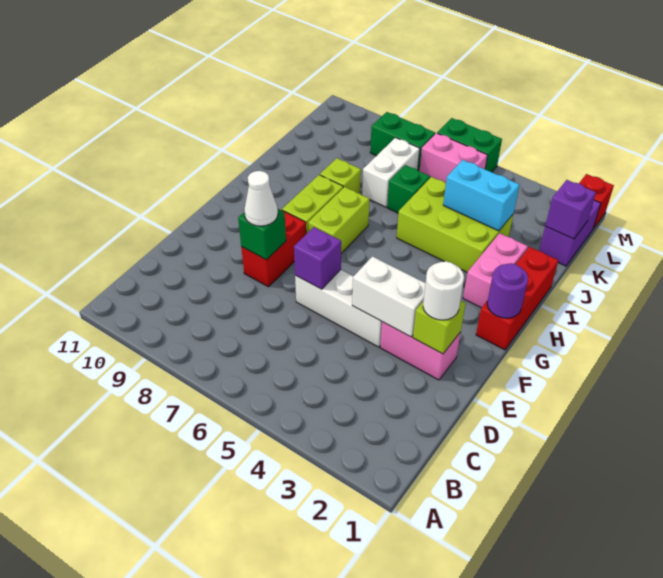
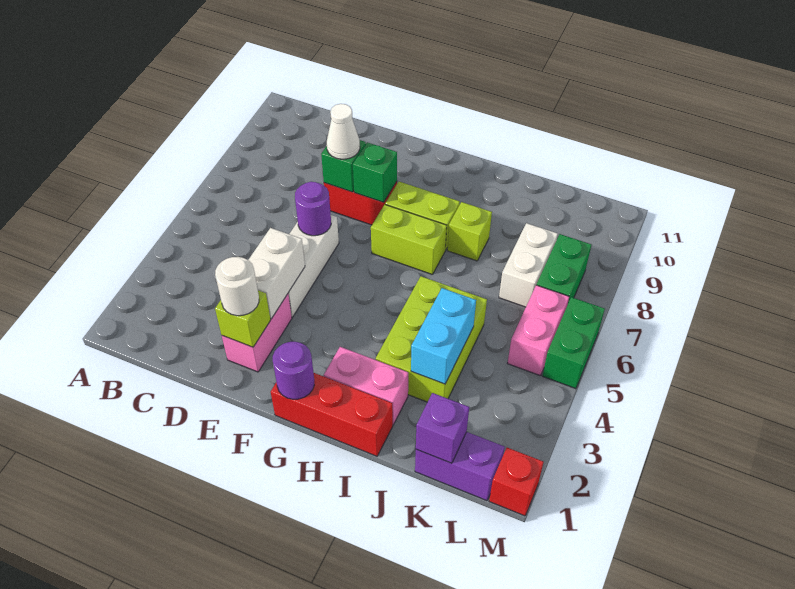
purple 1x1 brick [294,227,341,289] -> purple 1x1 round brick [295,182,331,236]
green 1x1 brick [387,165,430,213] -> green 1x1 brick moved to [353,142,397,202]
white 1x2 brick [362,138,420,207] -> white 1x2 brick turned to [499,223,558,307]

